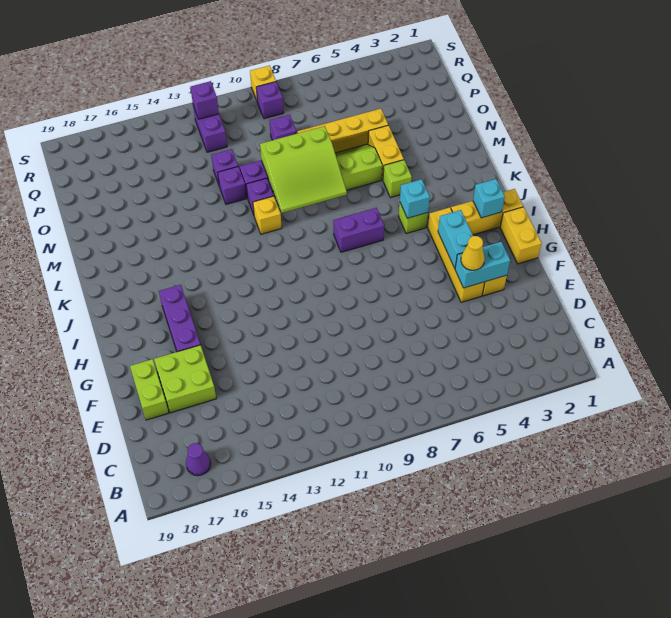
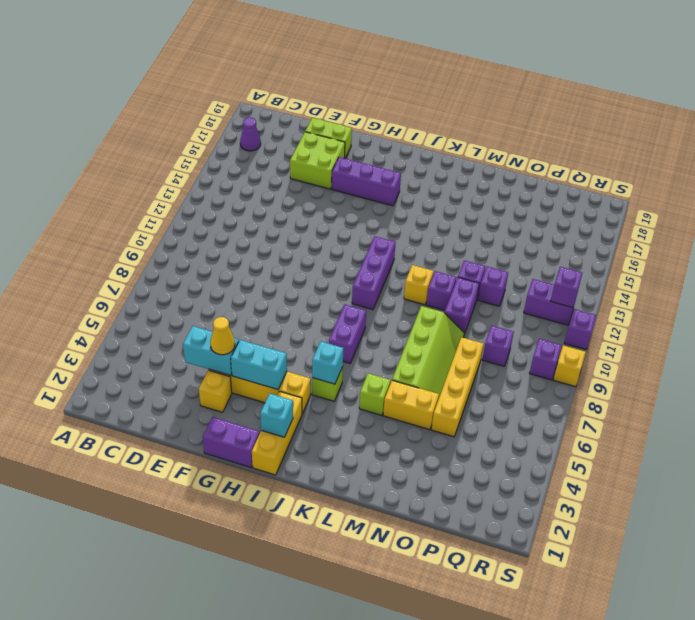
cyan 1x2 brick [455,242,510,288] -> cyan 1x2 brick turned to [183,326,239,376]
yellow 1x2 brick [500,207,542,264] -> purple 1x2 brick [203,417,260,467]
none -> purple 1x3 brick [352,236,396,310]
lime 3x3 slope [260,126,347,213] -> none
none -> purple 1x1 brick [565,309,596,349]

